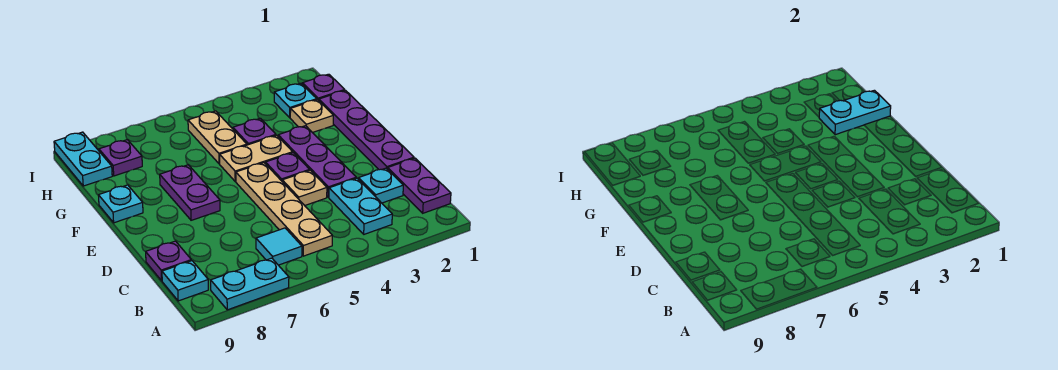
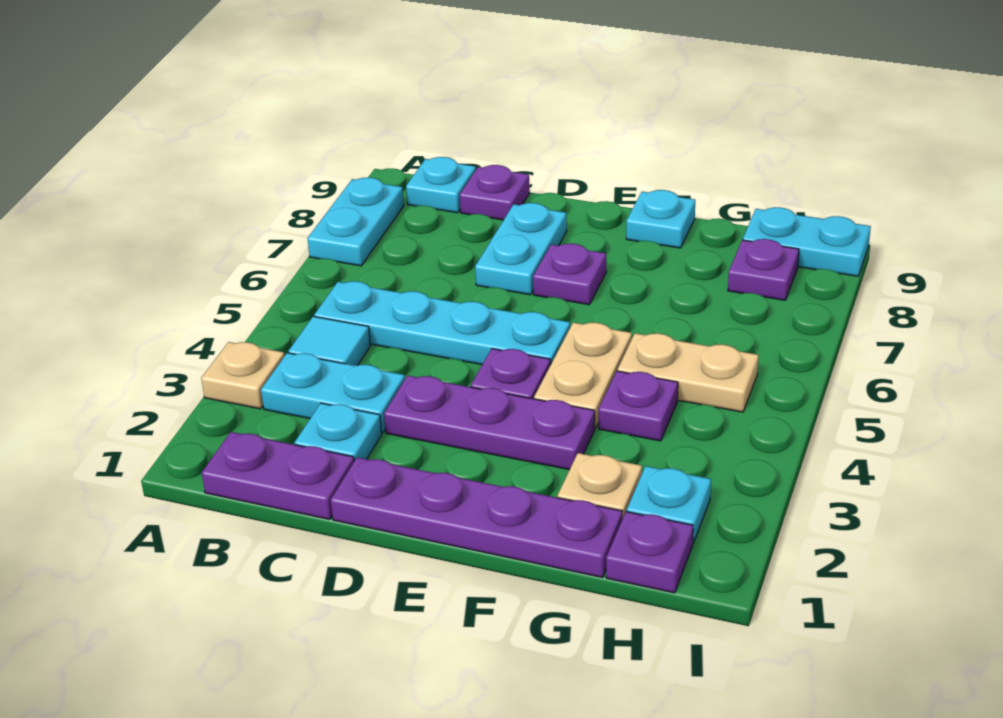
tan 1x4 plate [236,163,332,256] -> cyan 1x4 plate [314,281,570,364]
cyan 1x1 tile [256,228,302,265] -> cyan 1x1 tile moved to [288,316,370,366]
tan 1x1 plate [282,170,327,206] -> tan 1x1 plate moved to [201,342,285,409]
purple 1x2 plate [160,165,220,220] -> purple 1x1 plate [533,243,606,305]
cyan 1x2 plate [819,90,891,135] -> cyan 1x2 plate moved to [475,203,567,295]

